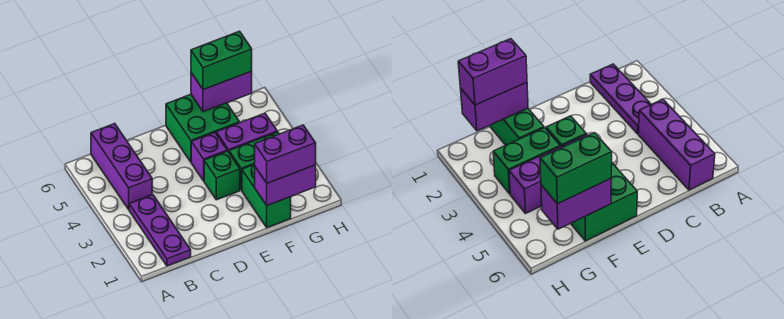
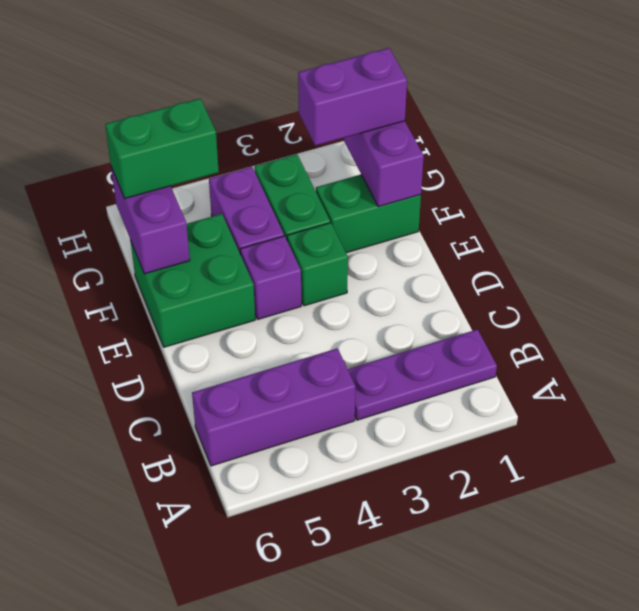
purple 1x2 brick [255,125,316,183] -> purple 1x2 brick turned to [298,48,407,146]
green 1x2 brick [191,31,252,90] -> green 1x2 brick turned to [105,99,219,198]

